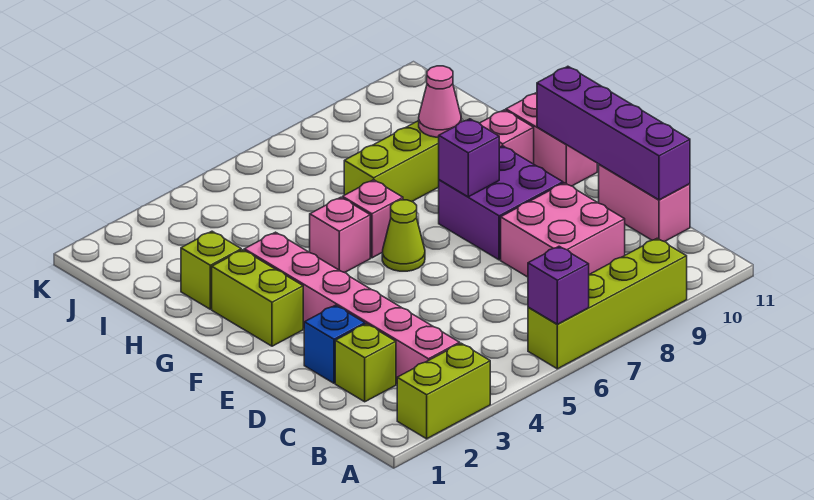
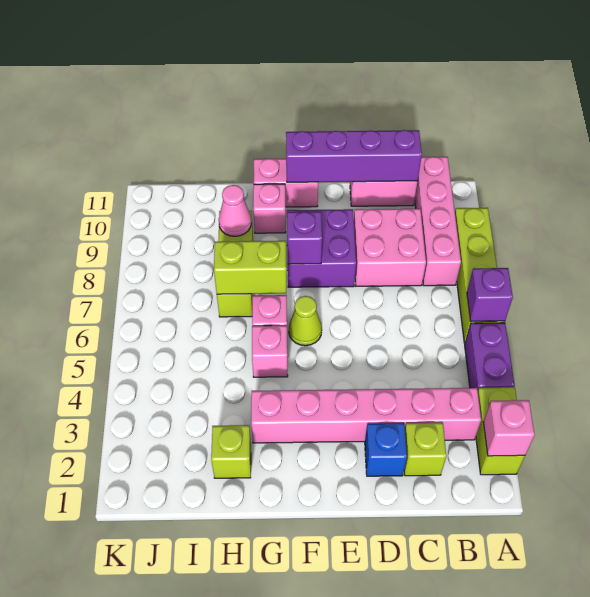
none -> pink 1x1 brick [483,400,535,456]
none -> purple 1x2 brick [465,323,515,391]
none -> pink 1x4 brick [415,157,461,286]
lime 1x2 brick [212,250,303,346] -> lime 1x2 brick moved to [214,241,286,294]

